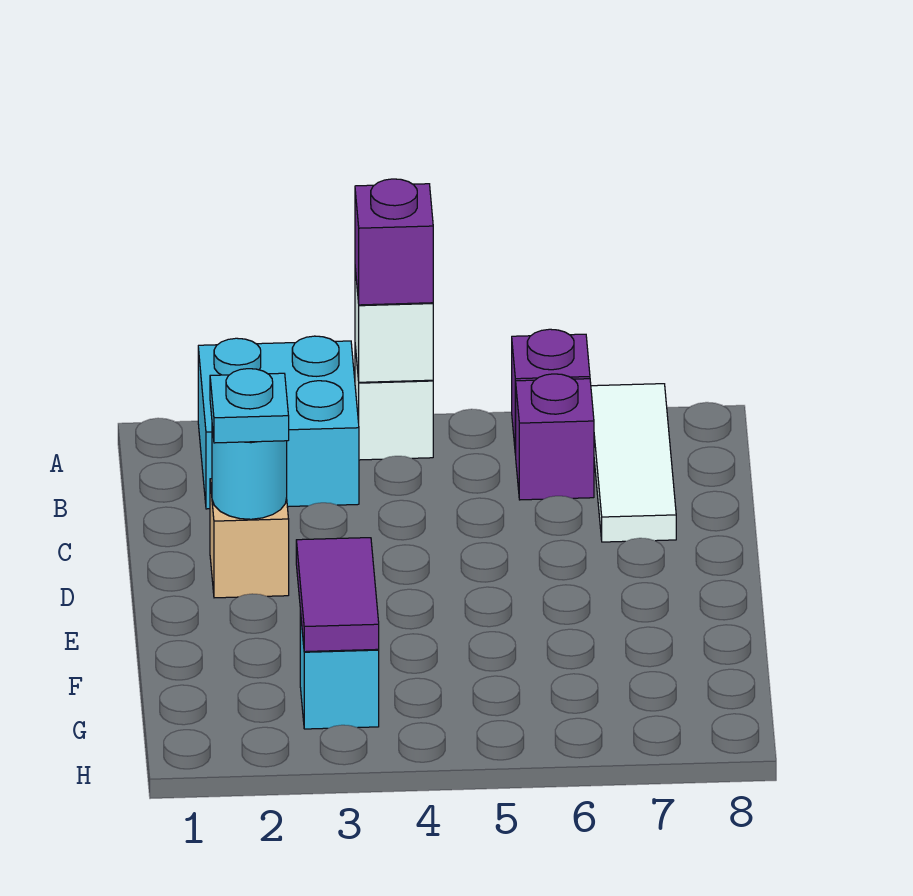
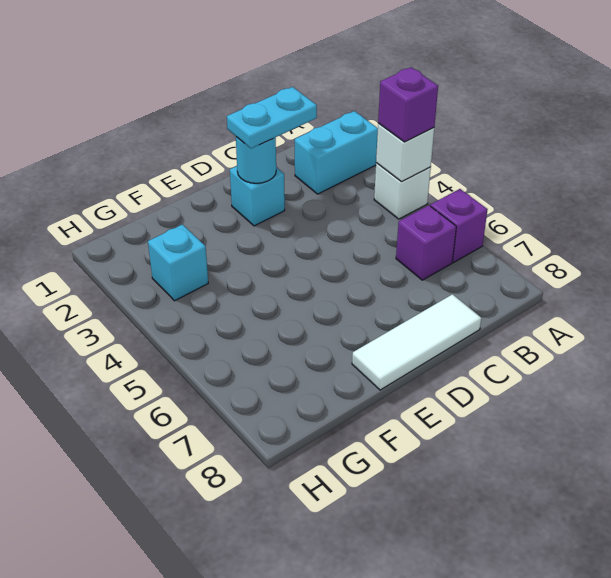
cyan 2x2 brick [198,336,359,509] -> cyan 1x2 brick [295,111,378,194]
white 1x3 tile [591,384,676,542] -> white 1x3 tile moved to [352,294,481,390]
tan 1x1 brick [210,479,289,598] -> cyan 1x1 brick [230,166,285,226]
cyan 1x1 plate [210,369,289,443] -> cyan 1x2 plate [227,87,317,148]
purple 1x2 tile [296,538,379,652] -> none

